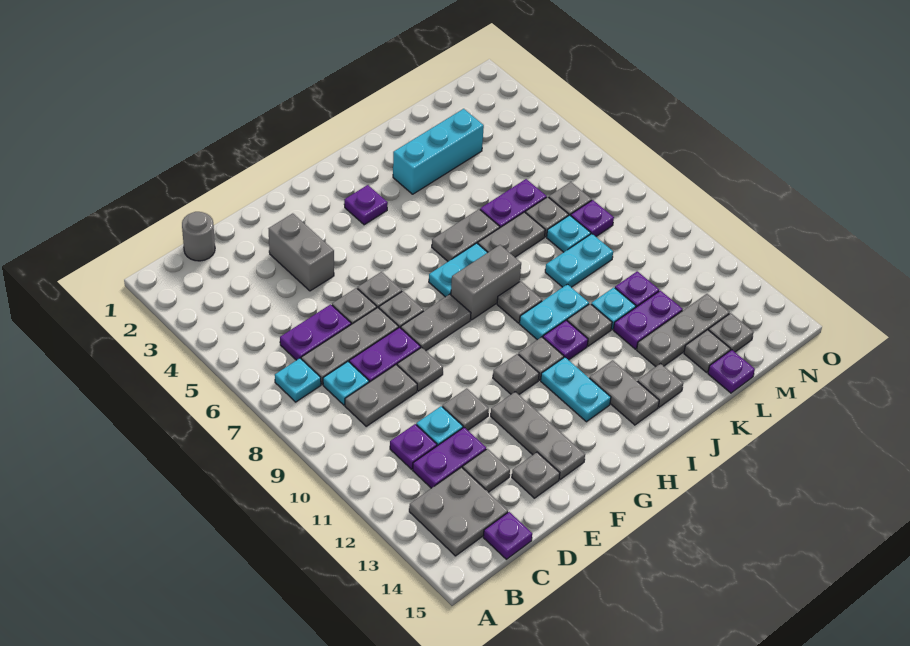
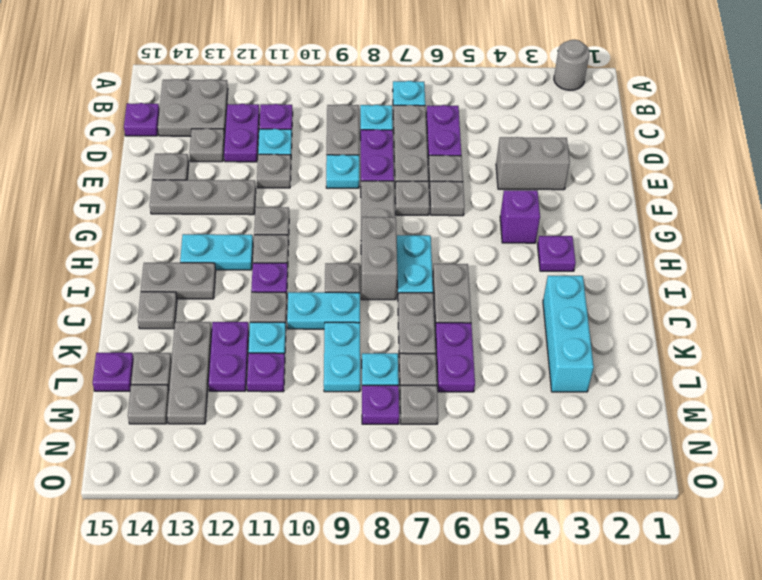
grey 1x1 round brick [182,212,215,261] -> grey 1x1 round brick moved to [554,40,590,90]
grey 1x1 plate [397,347,443,391] -> cyan 1x1 plate [326,155,359,188]
none -> purple 1x1 brick [500,190,540,243]
cyan 1x2 plate [520,284,589,340] -> cyan 1x2 plate turned to [287,292,360,329]

